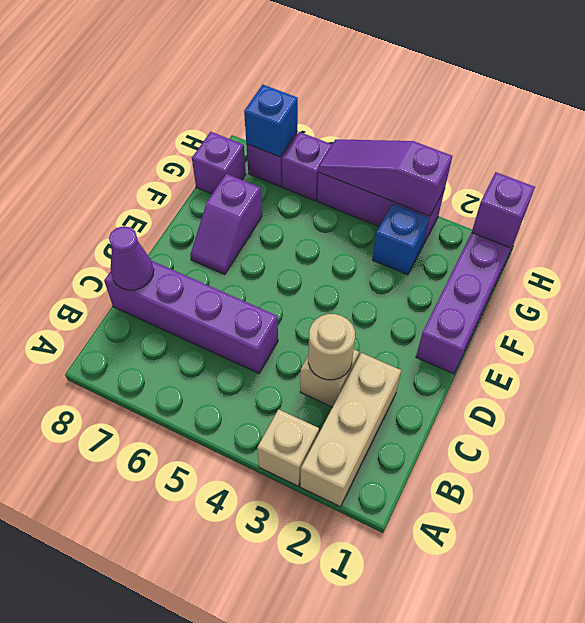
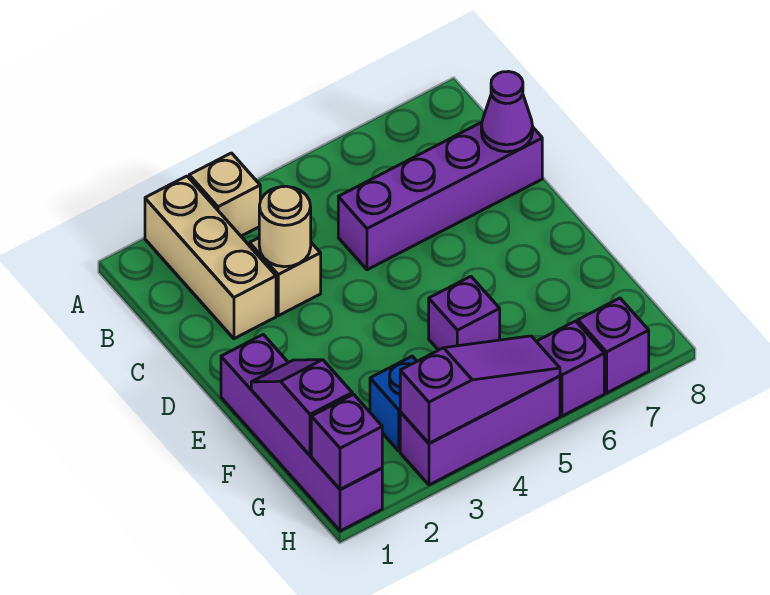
purple 1x2 slope [190,174,262,274] -> purple 1x2 slope moved to [251,360,352,455]
purple 1x1 brick [192,132,246,194] -> purple 1x1 brick moved to [429,276,500,350]
blue 1x1 brick [244,85,298,157] -> none

